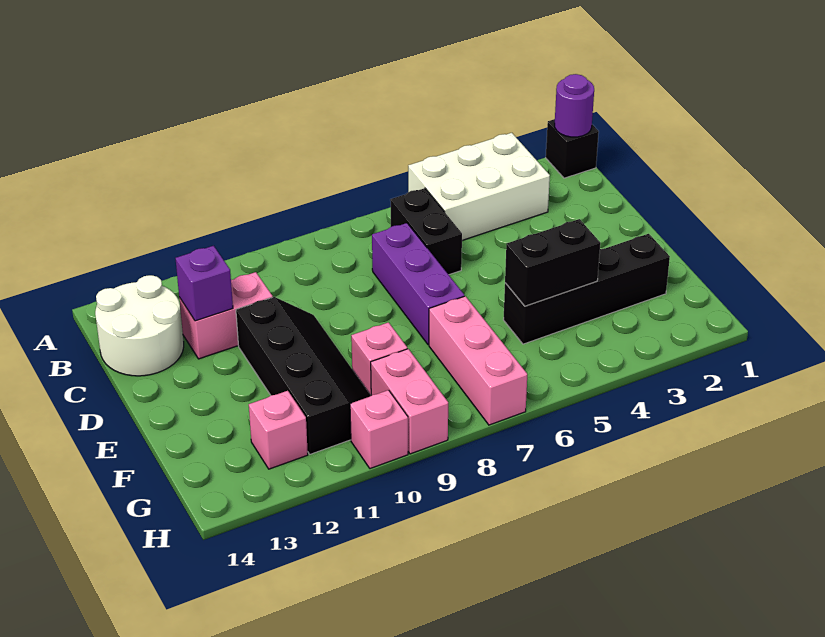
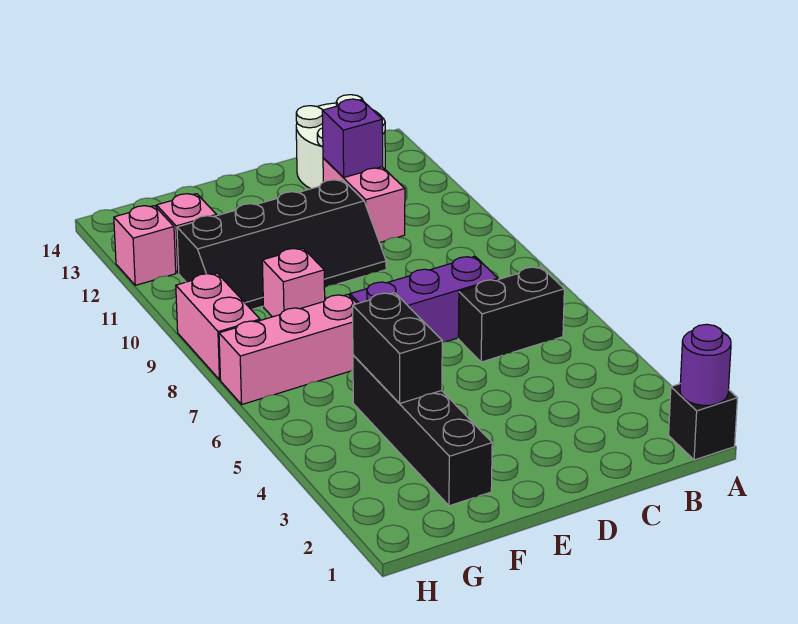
white 2x3 brick [408,133,550,240] -> none
pink 1x2 brick [371,349,448,454] -> pink 1x2 brick turned to [176,273,260,380]
pink 1x1 brick [350,390,408,469] -> pink 1x1 brick moved to [114,206,176,285]

